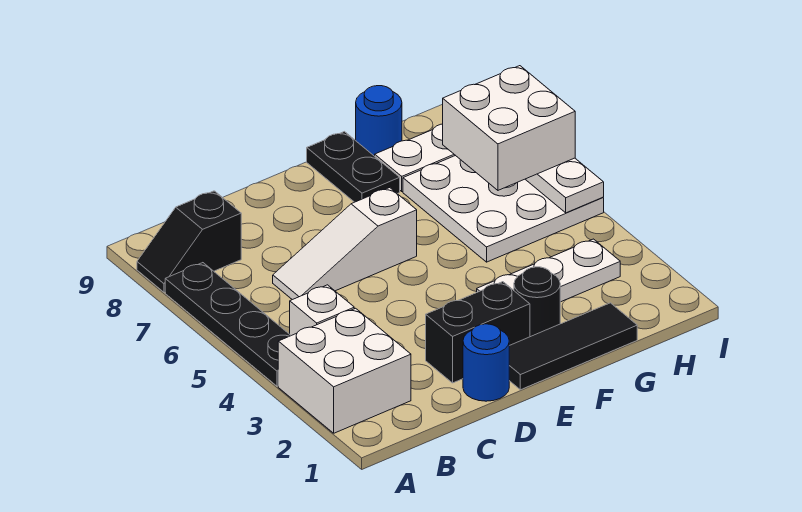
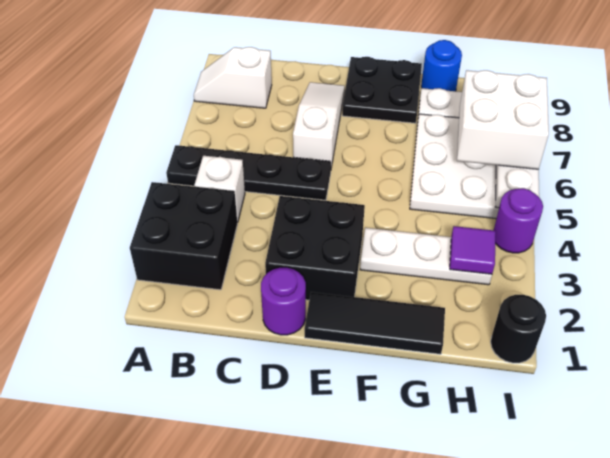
white 2x2 brick [278,308,411,433] -> black 2x2 brick [130,182,237,290]
black 1x4 plate [165,263,291,386] -> black 1x4 plate turned to [166,145,331,200]
black 1x2 slope [137,191,241,292] -> white 1x2 slope [194,47,272,108]
white 1x3 slope [273,188,417,300] -> white 1x3 slope turned to [293,82,345,168]
blue 1x1 round brick [463,324,509,401] -> purple 1x1 round brick [261,268,306,335]
black 1x2 brick [426,282,530,383] -> black 2x2 brick [265,196,365,300]
black 1x1 round brick [514,267,560,337] -> black 1x1 round brick moved to [491,295,546,363]
black 1x2 plate [307,132,400,202] -> black 2x2 plate [342,57,422,123]
none -> purple 1x1 tile [450,226,496,274]
none -> purple 1x1 round brick [494,188,543,253]

